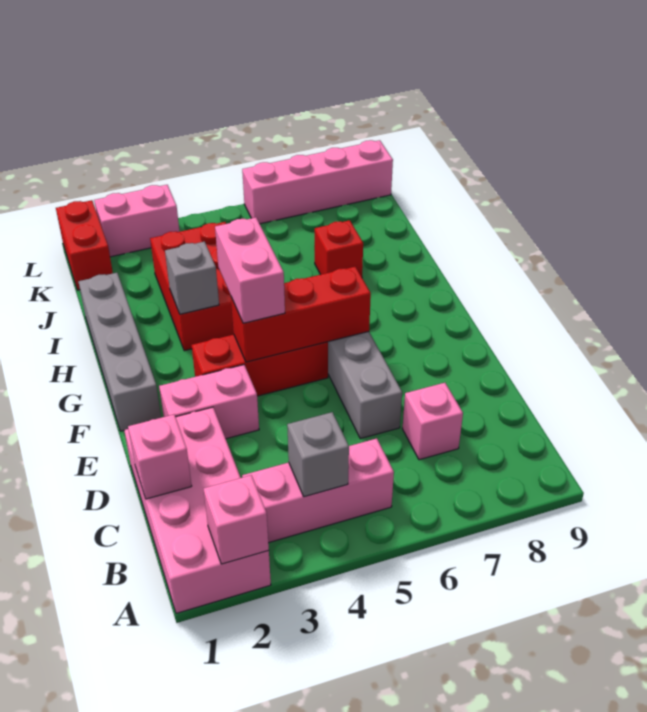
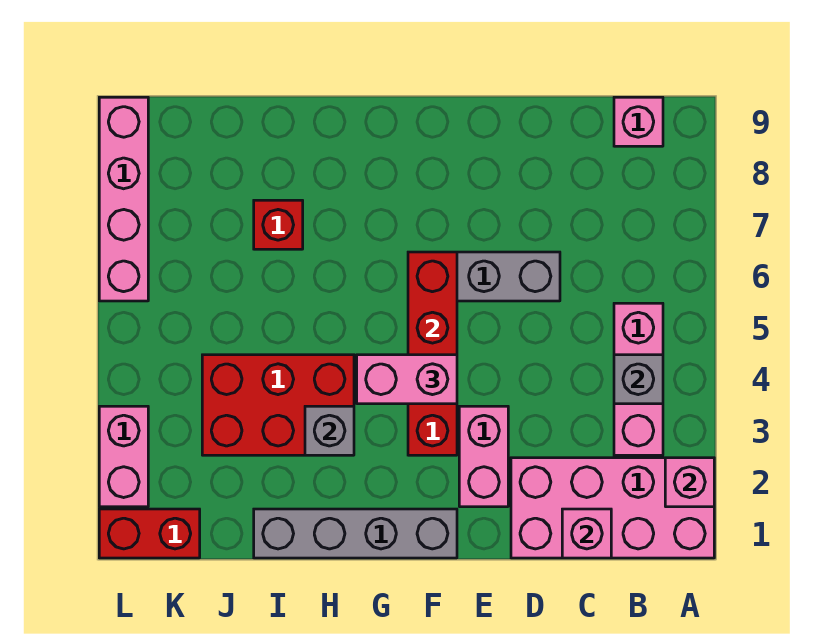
pink 1x1 brick [402,383,463,460] -> pink 1x1 brick moved to [614,97,663,146]

